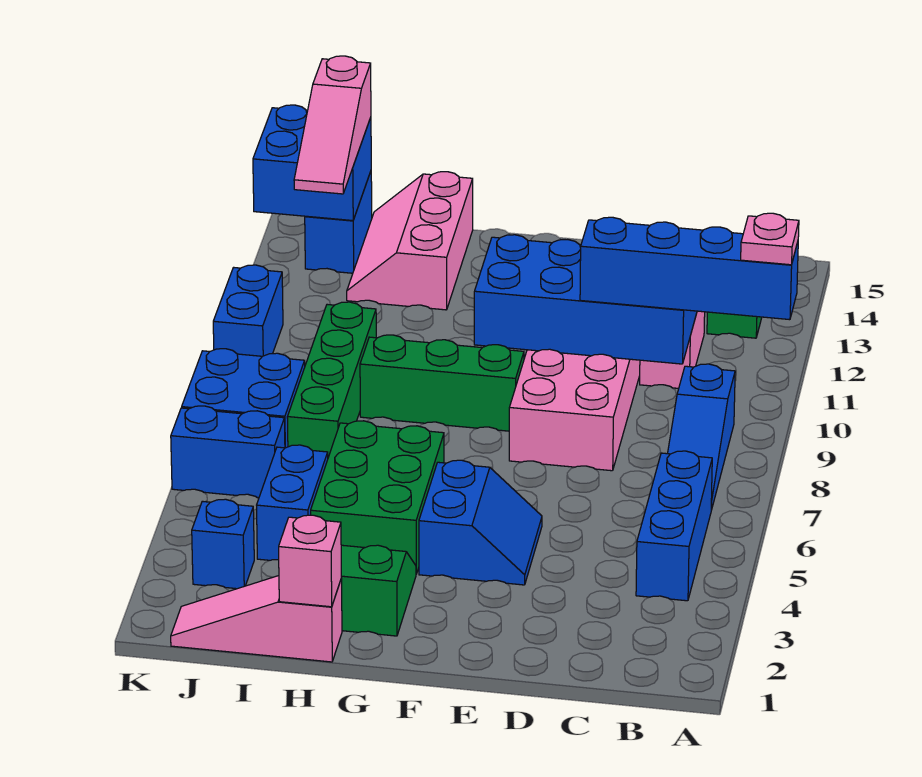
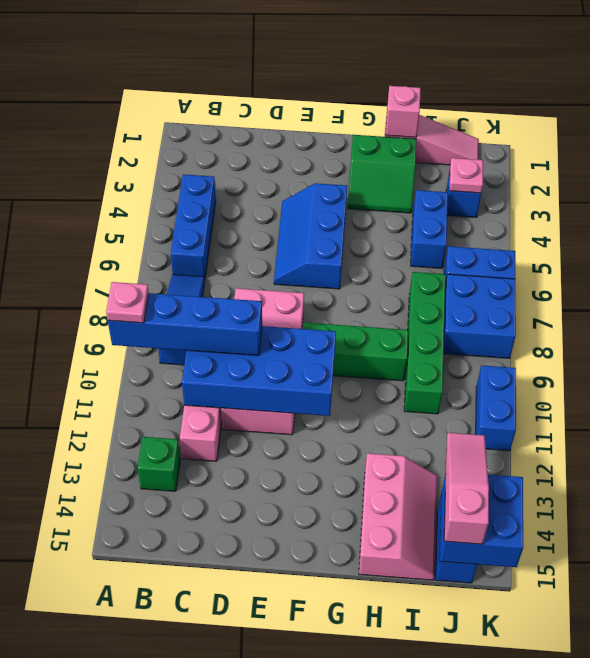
blue 2x2 slope [419,460,542,585] -> blue 2x3 slope [274,183,347,289]
green 2x3 brick [311,421,444,574] -> none
none -> pink 1x1 plate [449,158,483,193]

